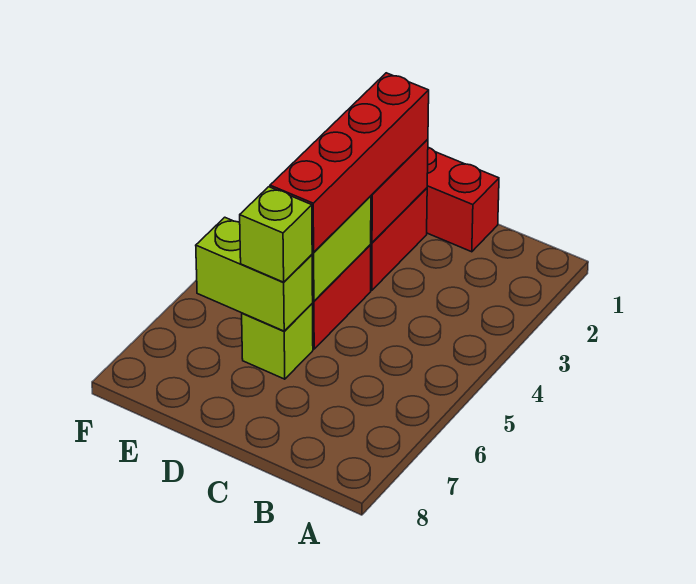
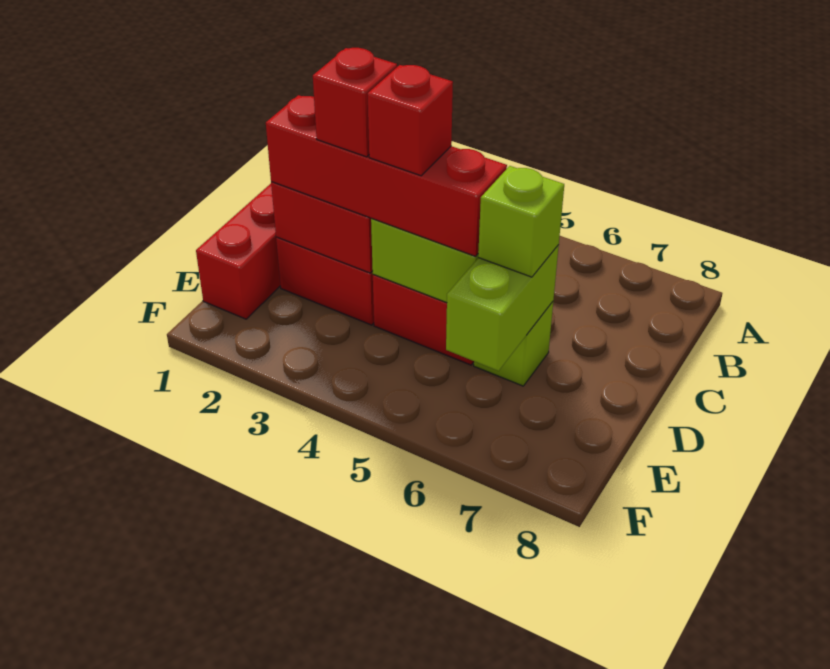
none -> red 1x1 brick [313,48,397,157]
none -> red 1x1 brick [368,65,453,176]

